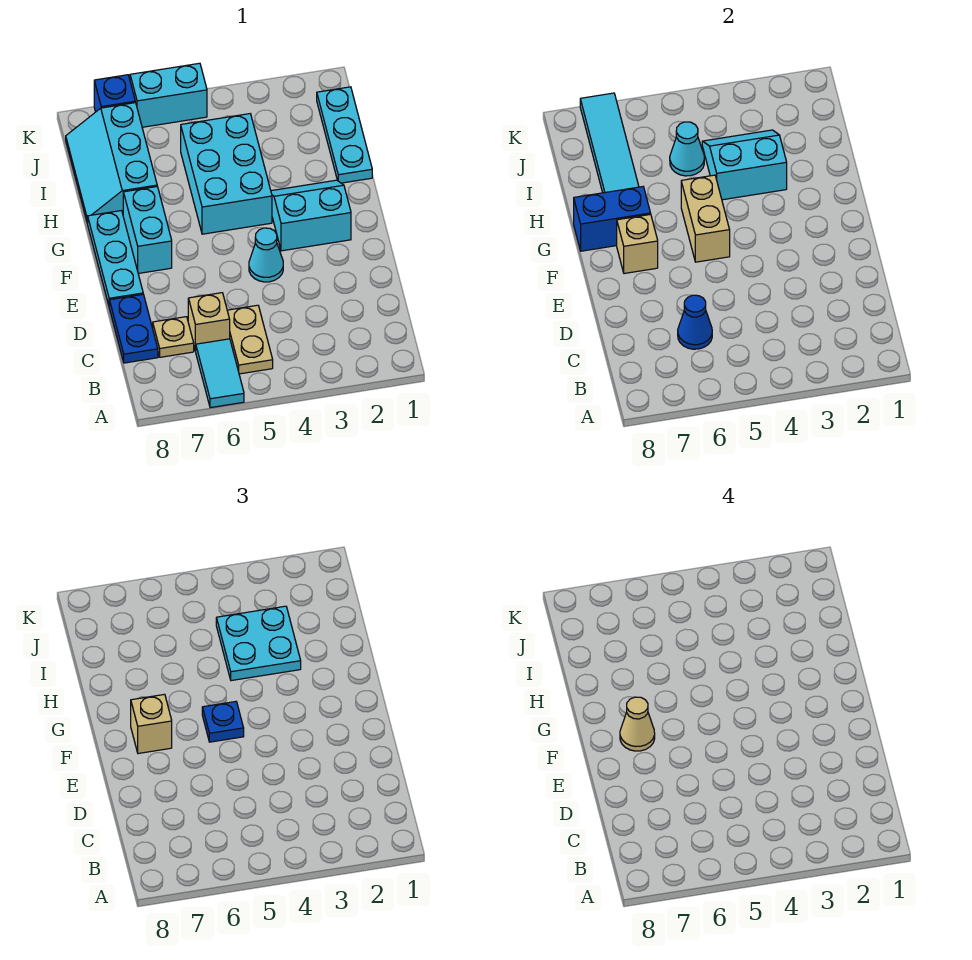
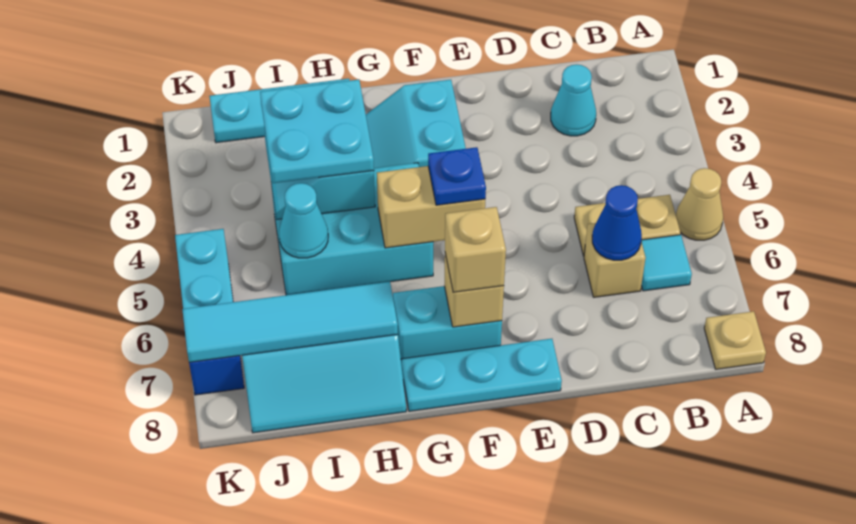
cyan 1x2 tile [196,339,244,408] -> cyan 1x1 tile [641,235,692,291]
tan 1x1 plate [153,317,194,357] -> tan 1x1 plate moved to [704,311,766,369]
blue 1x2 plate [109,294,158,363] -> none
cyan 1x1 cone [249,228,283,282] -> cyan 1x1 cone moved to [551,64,596,136]
tan 1x1 cone [620,697,655,751] -> tan 1x1 cone moved to [676,168,723,240]
blue 1x2 brick [574,187,651,251] -> none

